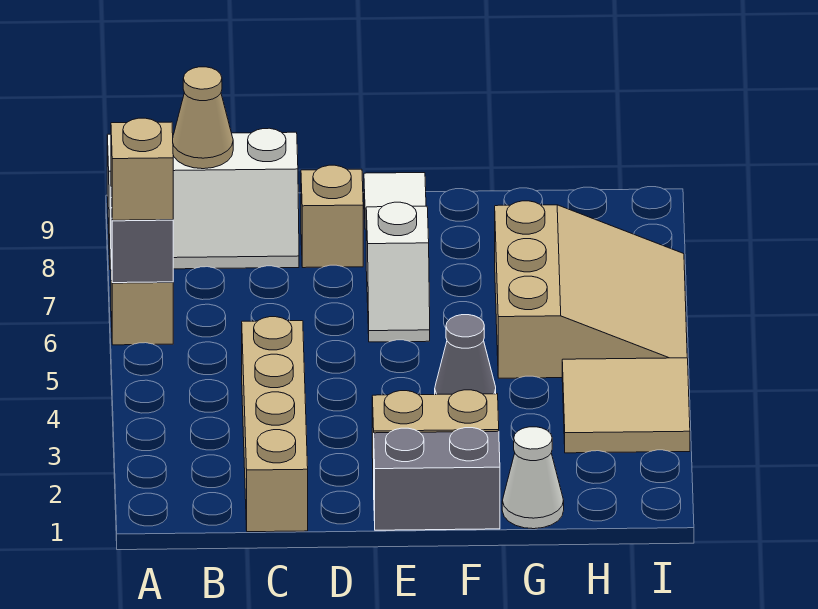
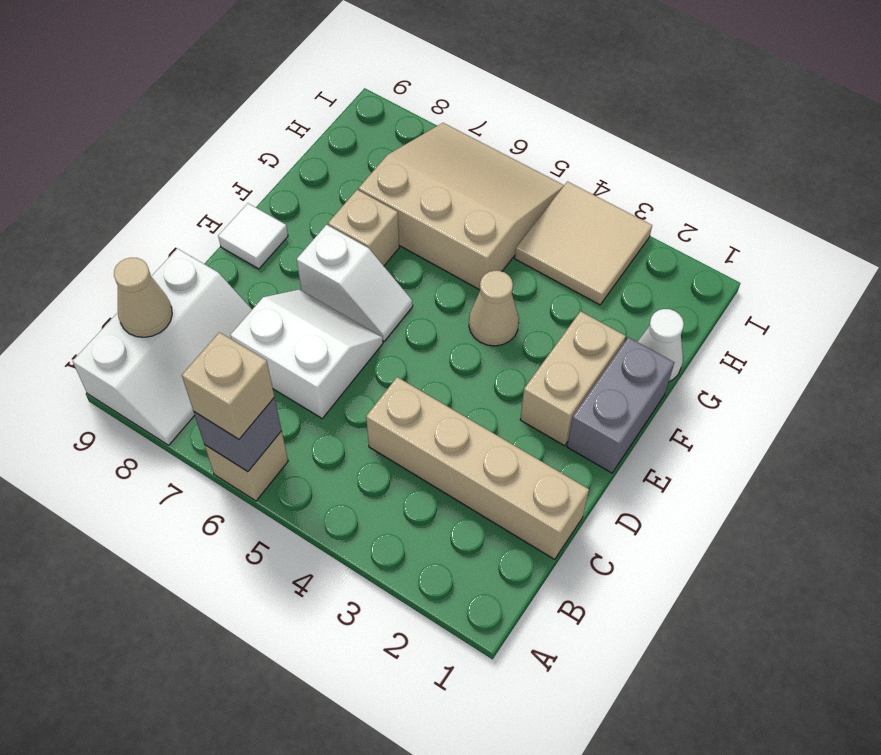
none -> white 2x2 slope [230,289,383,418]
tan 1x1 brick [301,165,363,268] -> tan 1x1 brick moved to [328,190,399,266]
grey 1x1 cone [435,315,496,395] -> tan 1x1 cone [469,271,519,346]

